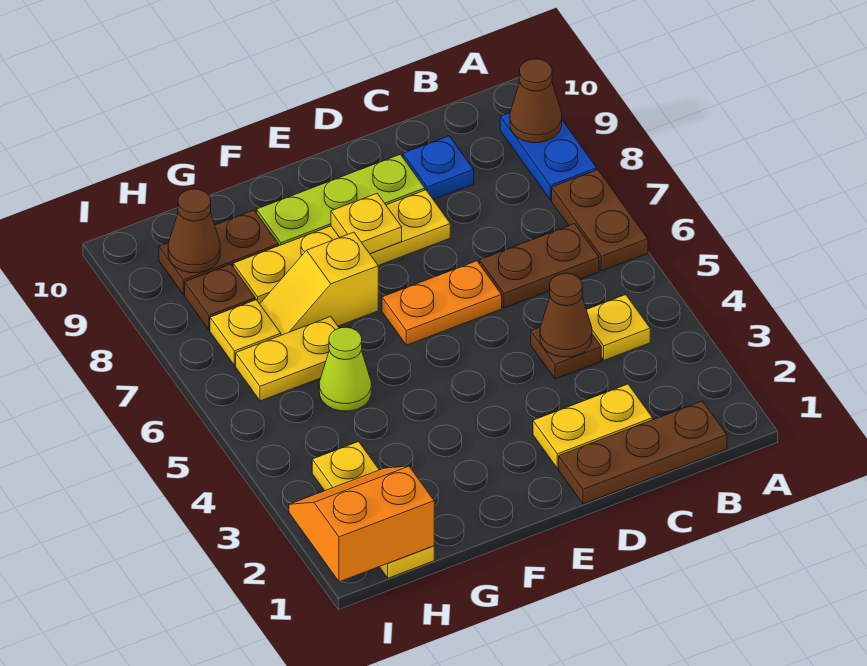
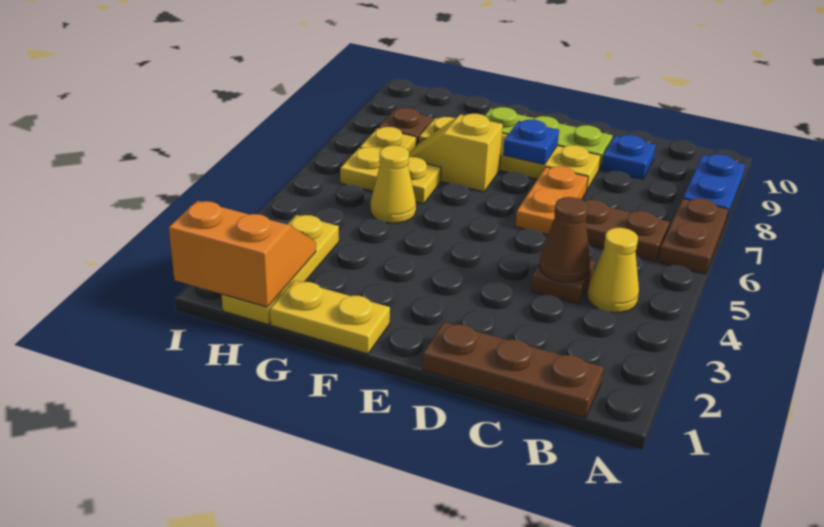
brown 1x1 cone [510,59,562,143] -> none
yellow 1x1 plate [586,295,650,360] -> yellow 1x1 cone [587,228,639,313]
yellow 1x2 plate [533,384,653,468] -> yellow 1x2 plate moved to [270,280,390,354]
orange 1x2 plate [382,261,502,345] -> orange 1x2 plate turned to [515,166,588,235]
yellow 1x1 plate [331,194,402,253] -> blue 1x1 plate [503,120,559,165]
lime 1x1 cone [319,327,371,411] -> yellow 1x1 cone [371,145,416,223]
brown 1x2 plate [159,210,279,295] -> none
brown 1x1 cone [168,189,220,273] -> none

